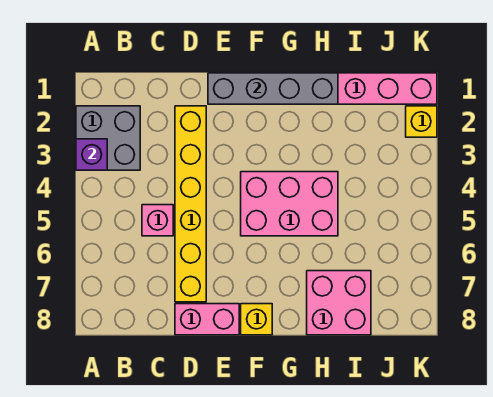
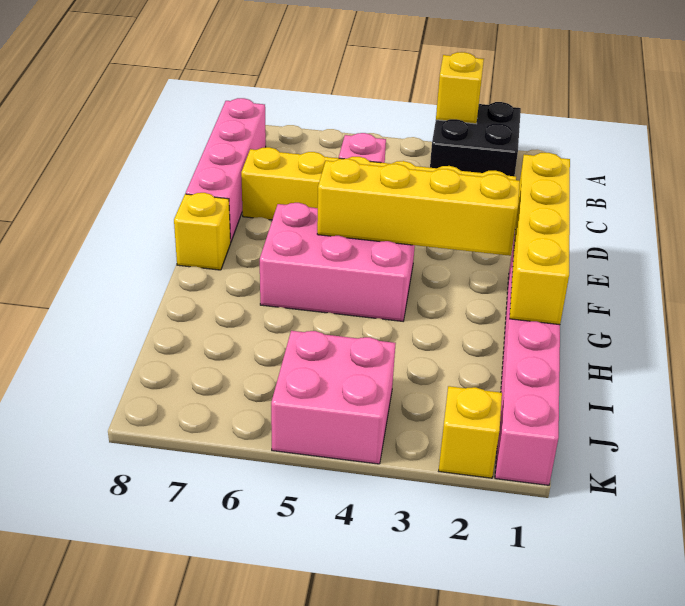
grey 2x2 brick [76,106,140,170] -> black 2x2 brick [430,102,521,176]
purple 1x1 brick [76,139,107,170] -> yellow 1x1 brick [436,52,484,124]
pink 1x2 brick [175,304,239,335] -> pink 1x4 brick [186,98,266,242]
grey 1x4 brick [208,73,338,104] -> yellow 1x4 brick [510,153,570,325]
none -> yellow 1x4 brick [317,159,520,256]
pink 2x3 brick [241,172,338,236] -> pink 2x3 brick turned to [260,203,415,321]
pink 2x2 brick [307,271,371,335] -> pink 2x2 brick moved to [271,331,396,464]

